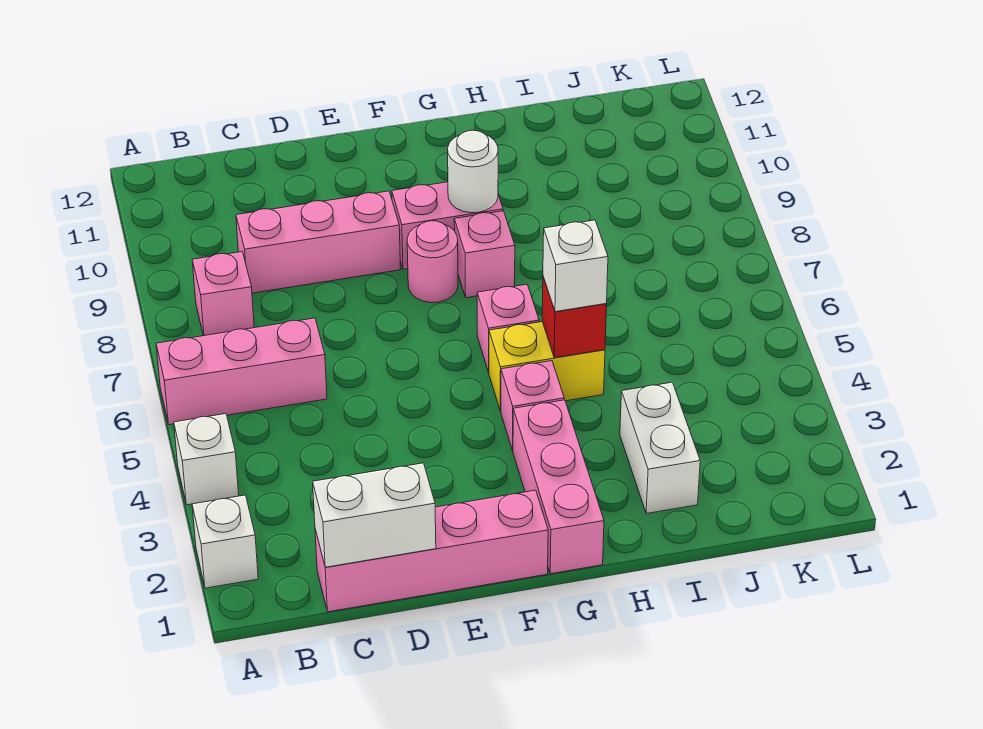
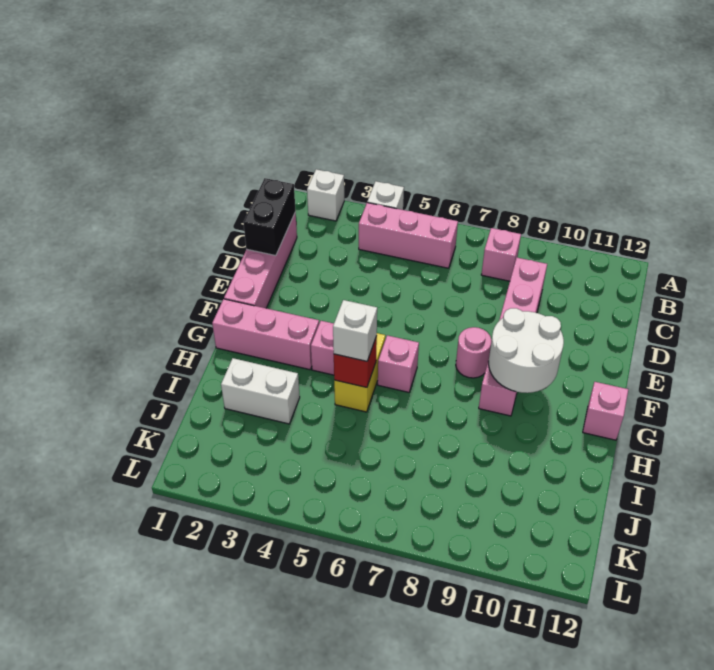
pink 1x3 brick [156,318,327,425] -> pink 1x3 brick turned to [359,203,458,268]
white 1x2 brick [313,463,436,567] -> black 1x2 brick [243,178,296,256]
pink 1x1 brick [454,211,515,298] -> pink 1x1 brick moved to [583,382,628,440]
white 1x1 round brick [448,130,498,213] -> white 2x2 round brick [489,308,564,393]

